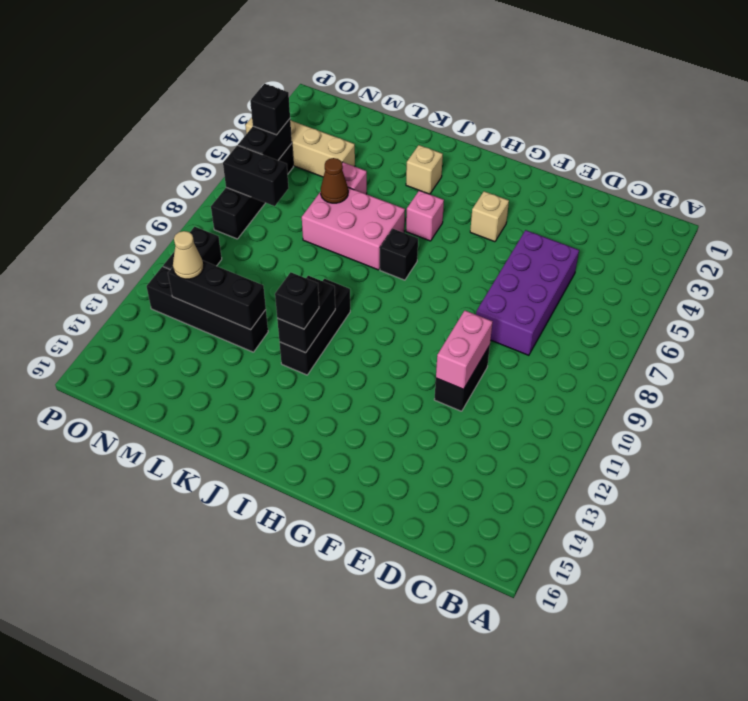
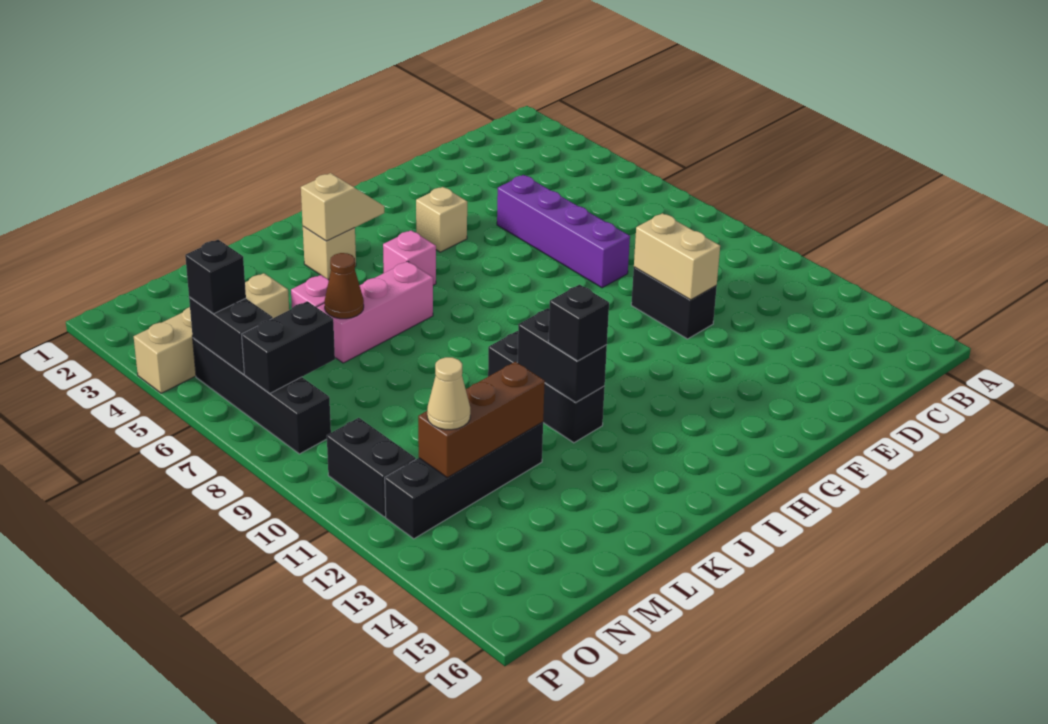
purple 2x4 brick [476,230,579,355] -> purple 1x4 brick [497,175,630,288]
pink 1x2 brick [436,311,492,389] -> tan 1x2 brick [634,213,720,300]
none -> tan 1x2 slope [301,173,384,241]
black 1x1 brick [380,229,418,280] -> none
pink 2x3 brick [302,188,405,270] -> pink 1x3 brick [317,261,433,363]
black 1x3 brick [168,260,266,330] -> brown 1x3 brick [418,362,545,478]

